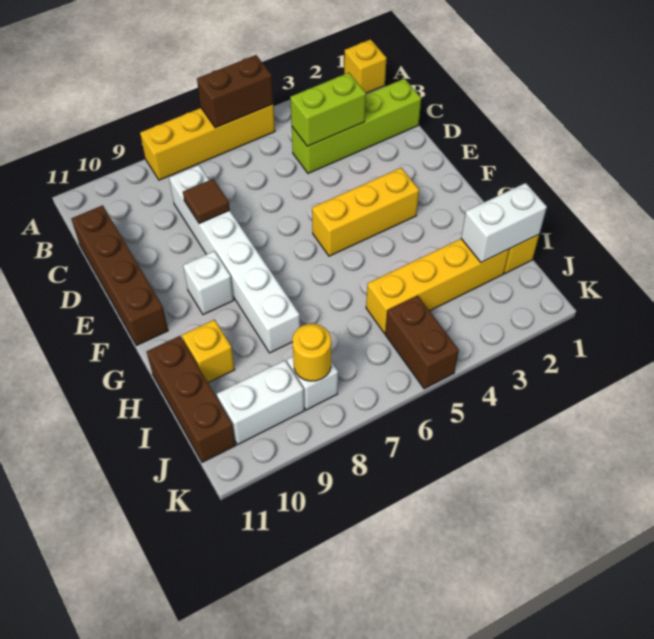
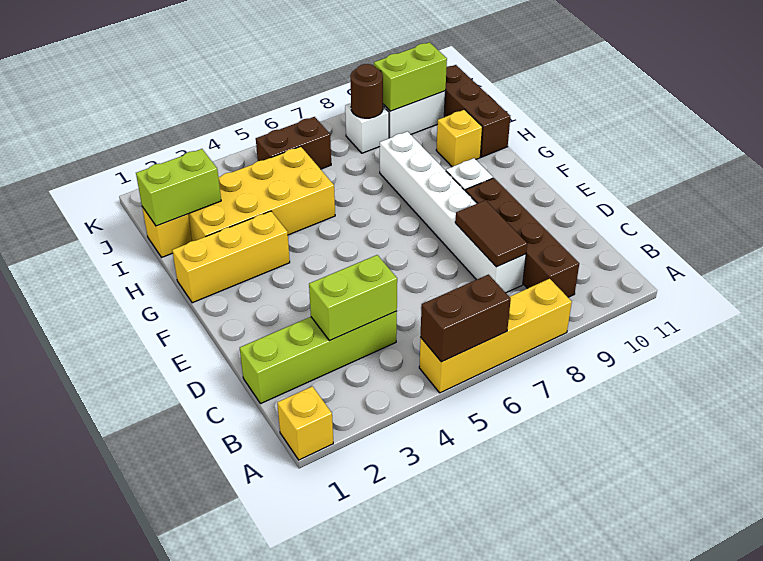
brown 1x4 brick [71,205,168,345] -> brown 1x4 brick moved to [466,178,579,297]
brown 1x1 tile [183,179,230,224] -> brown 1x2 tile [455,200,527,267]
yellow 1x3 brick [312,168,419,256] -> yellow 1x3 brick moved to [172,211,290,303]
white 1x2 brick [461,183,547,262] -> lime 1x2 brick [136,149,221,226]
yellow 1x4 brick [366,239,509,333] -> yellow 2x4 brick [188,146,335,241]
brown 1x2 brick [385,296,459,389] -> brown 1x2 brick turned to [256,117,331,169]
yellow 1x1 round brick [292,324,331,381] -> brown 1x1 round brick [350,64,383,118]
none -> lime 1x2 brick [374,42,447,111]

